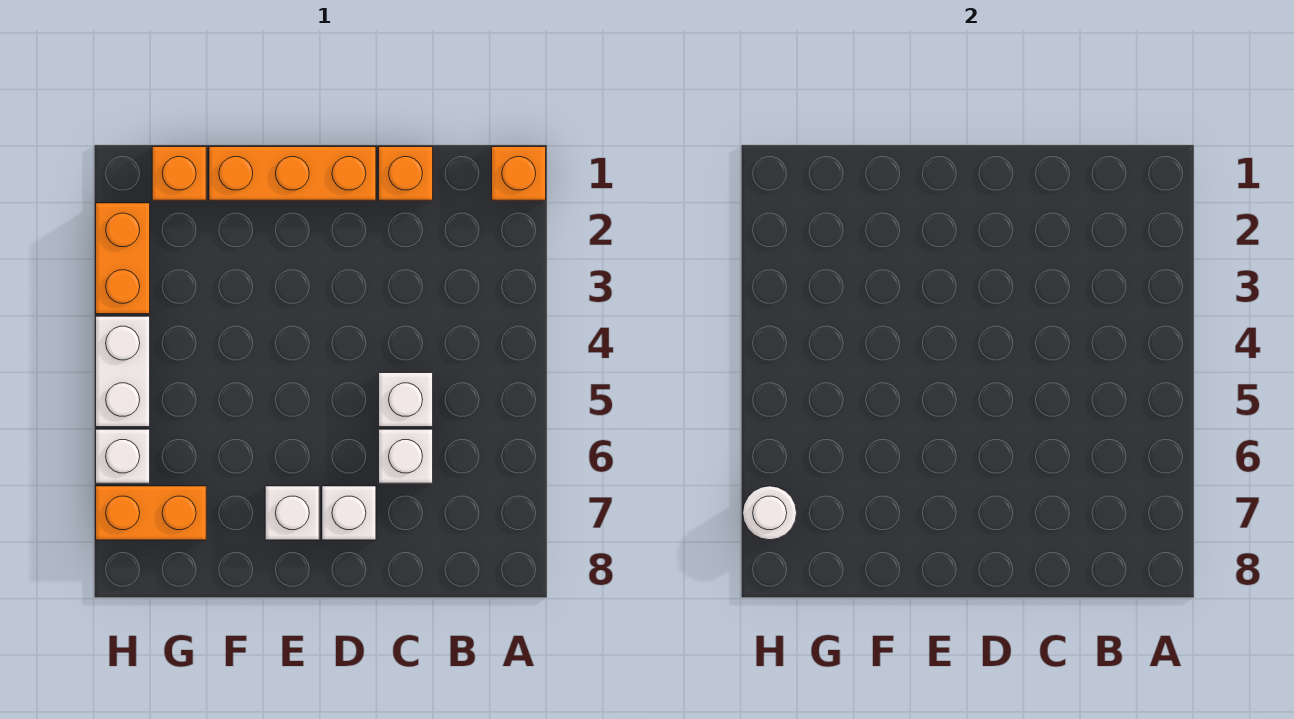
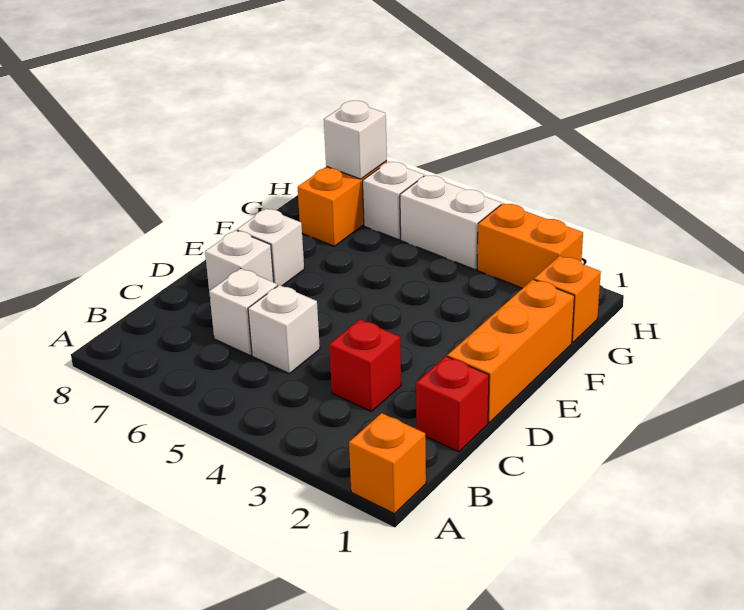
orange 1x1 brick [379,147,433,200] -> red 1x1 brick [416,356,489,452]
none -> red 1x1 brick [329,320,401,411]
white 1x1 round brick [743,486,797,540] -> white 1x1 brick [324,101,387,179]

